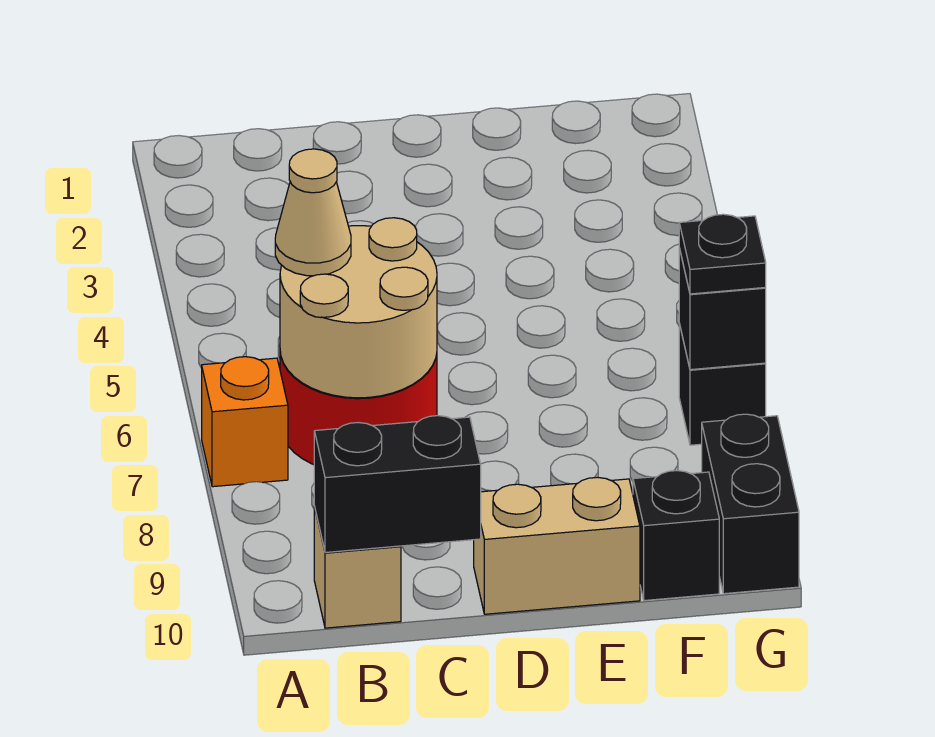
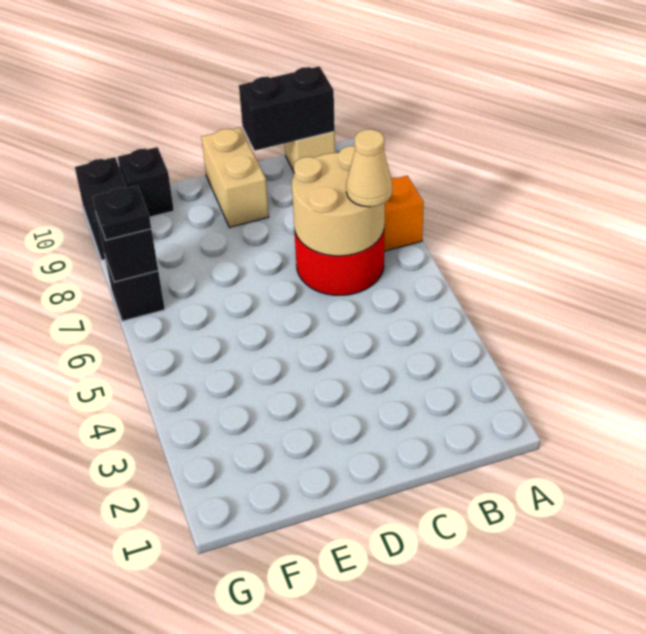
tan 1x2 brick [474,477,640,614] -> tan 1x2 brick turned to [202,127,269,227]

